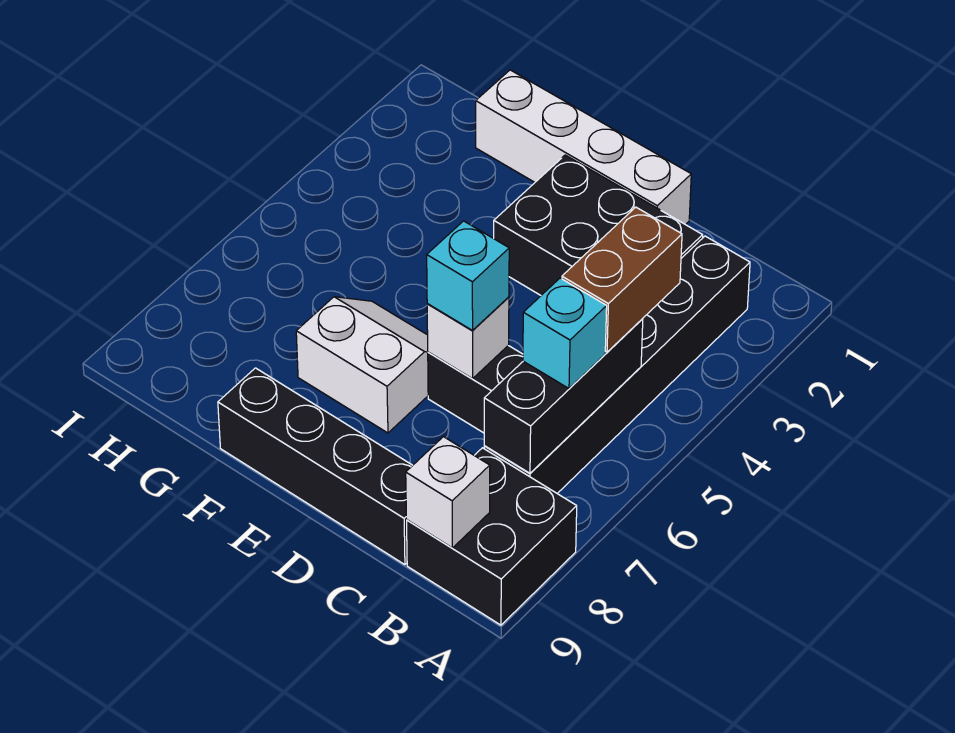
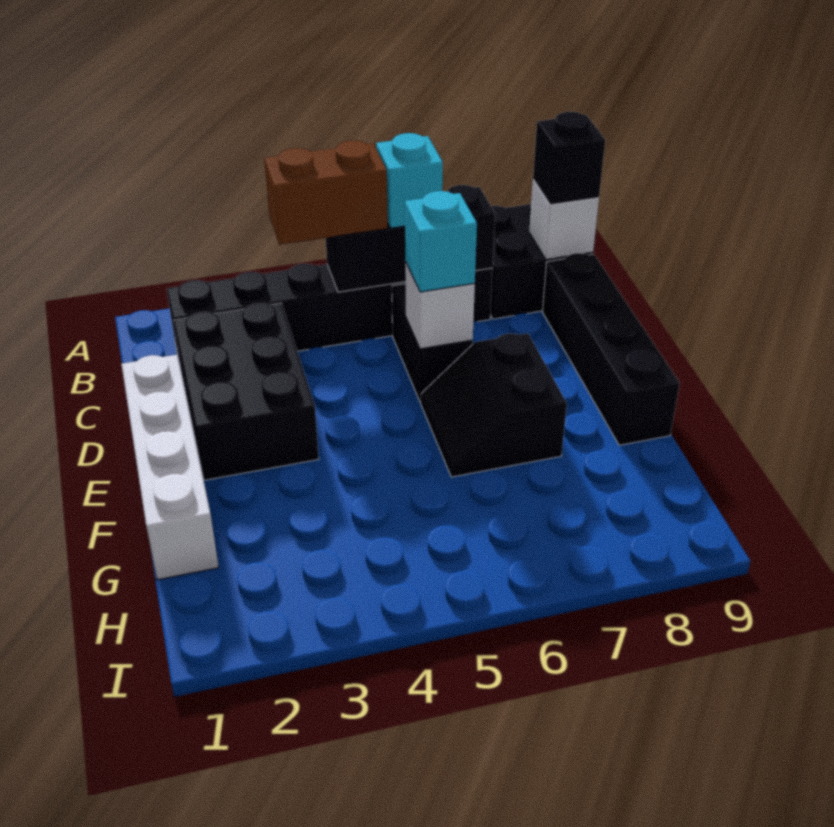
none -> black 1x1 brick [533,112,605,205]
white 2x2 slope [296,297,428,433] -> black 2x2 slope [421,333,567,477]

